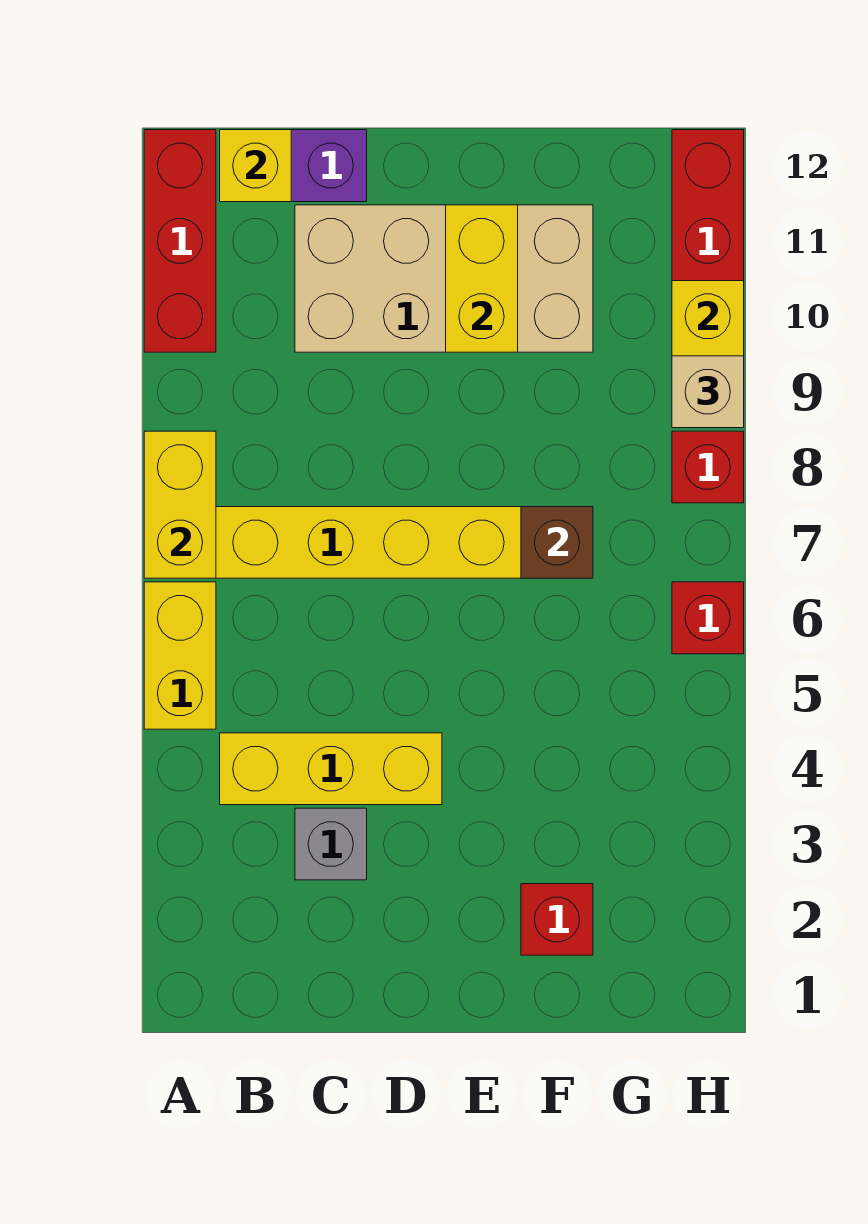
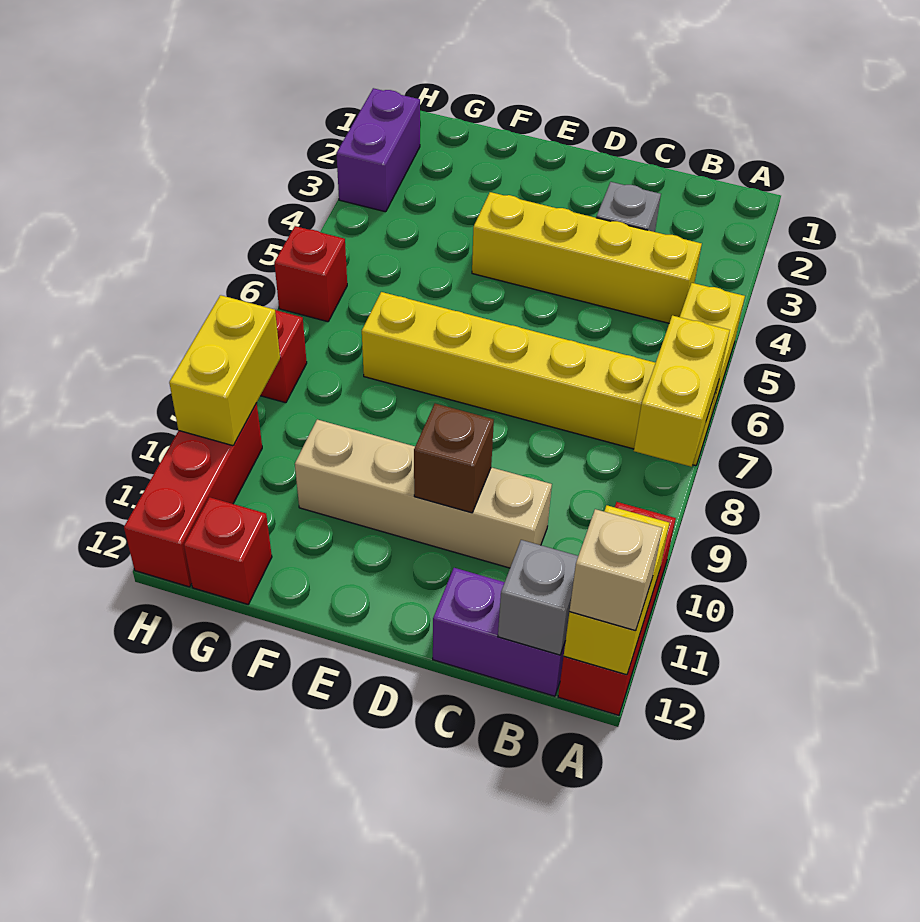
yellow 1x3 brick [220,733,442,805] -> yellow 1x4 brick [472,192,702,323]
yellow 1x1 brick [220,130,291,202] -> grey 1x1 brick [498,540,578,655]
tan 2x4 brick [295,205,593,352] -> tan 1x4 brick [295,420,552,568]
yellow 1x2 brick [446,205,518,352] -> yellow 1x2 brick moved to [564,505,669,675]
red 1x1 brick [521,884,593,955] -> red 1x1 brick moved to [184,497,272,604]
brown 1x1 brick [521,507,593,578] -> brown 1x1 brick moved to [414,404,494,513]
none -> purple 1x2 brick [336,88,420,212]
tan 1x1 brick [672,356,744,428] -> tan 1x1 brick moved to [570,509,662,631]

